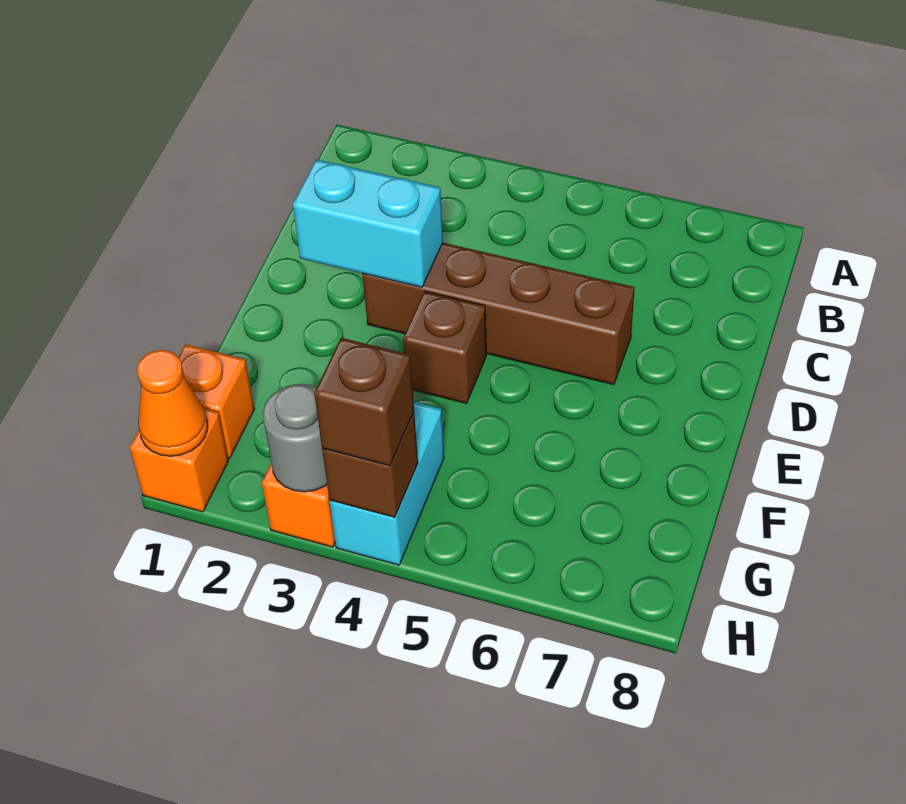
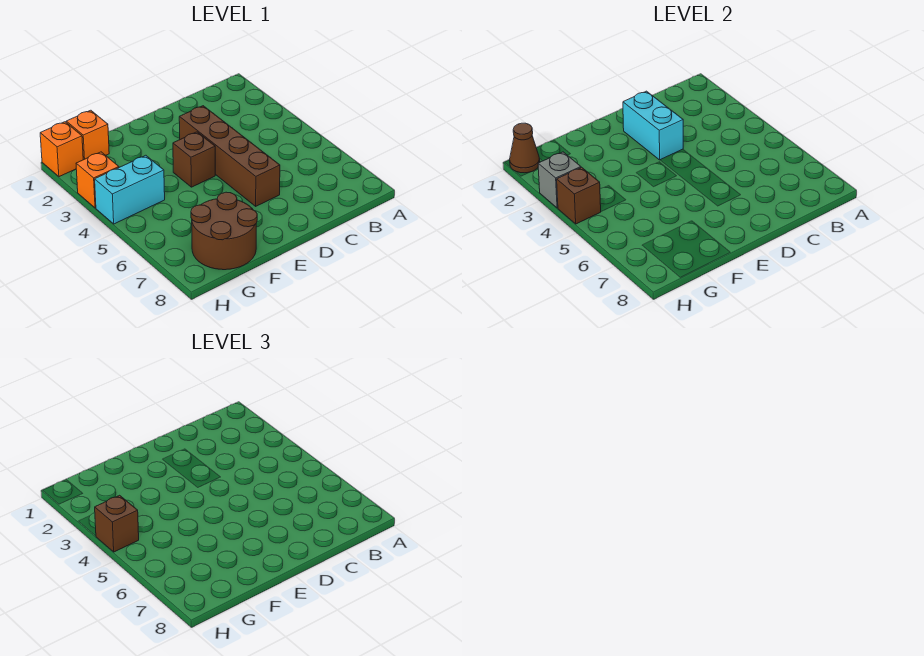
none -> brown 2x2 round brick [191,192,257,270]
orange 1x1 cone [137,350,208,456] -> brown 1x1 cone [510,123,540,173]
grey 1x1 round brick [263,384,327,492] -> grey 1x1 brick [538,152,581,208]

